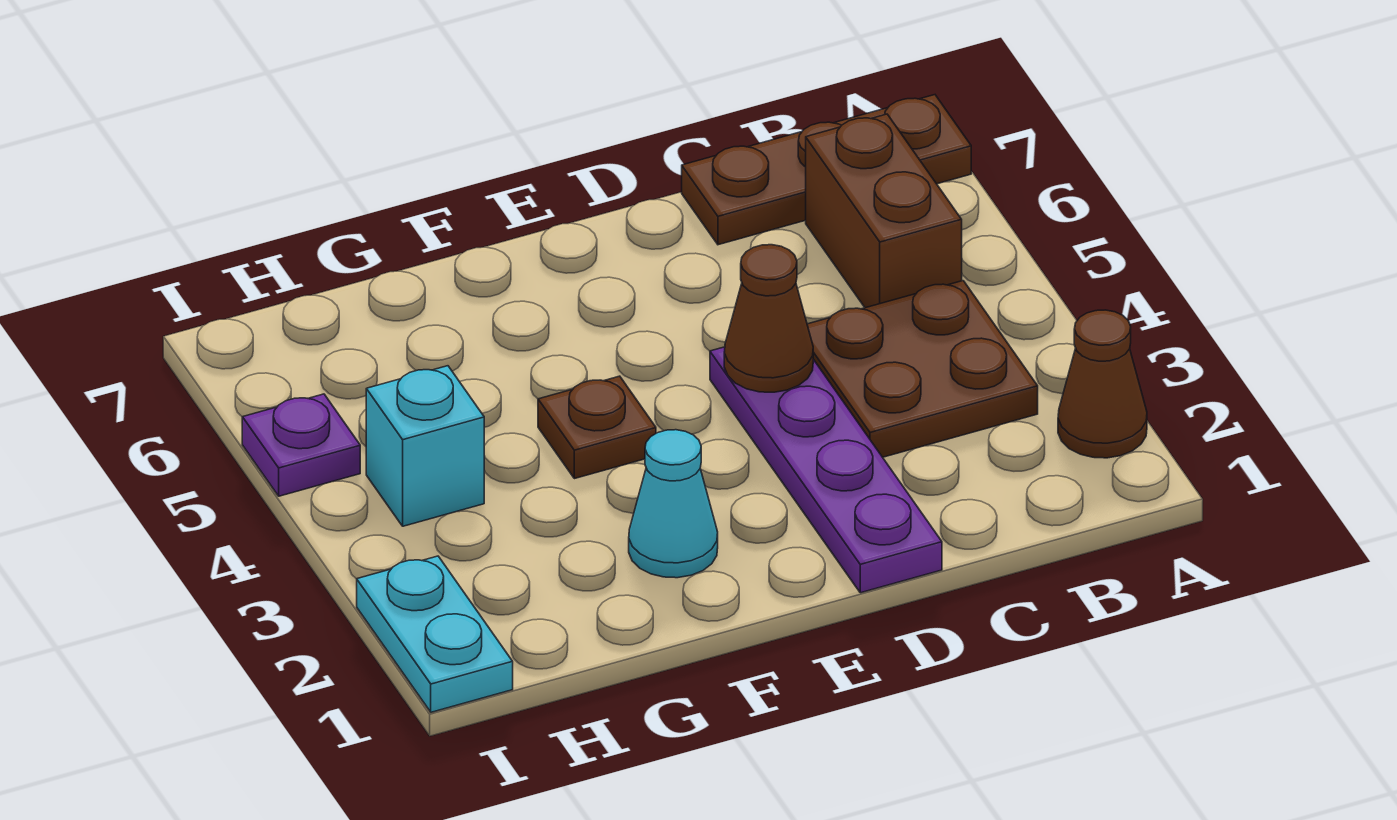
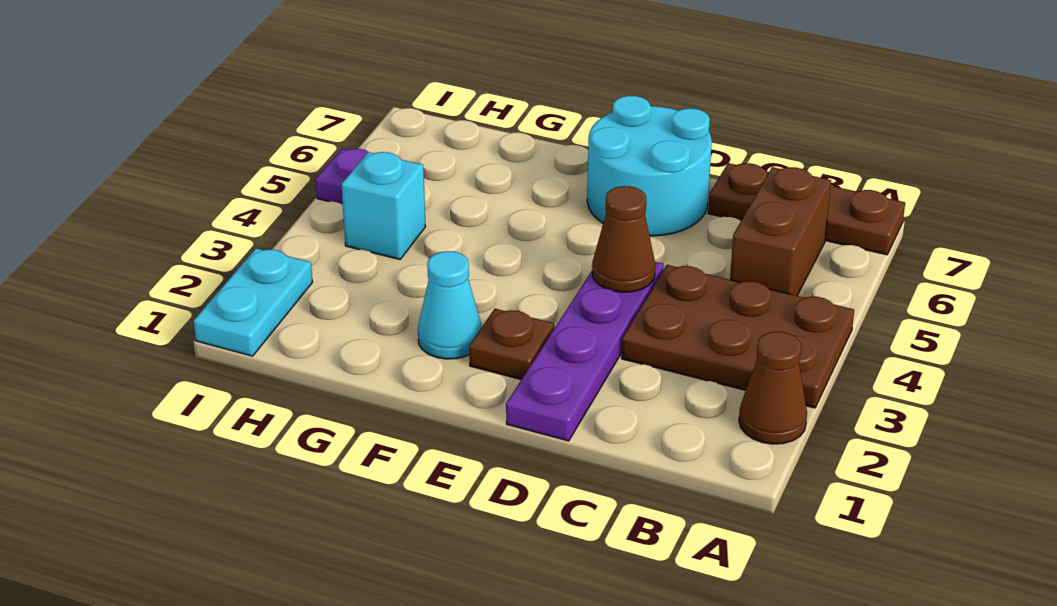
brown 2x2 plate [807,281,1038,457] -> brown 2x3 plate [622,265,854,408]
none -> cyan 2x2 round brick [587,96,712,236]
brown 1x1 plate [538,376,656,479] -> brown 1x1 plate moved to [469,309,554,380]

